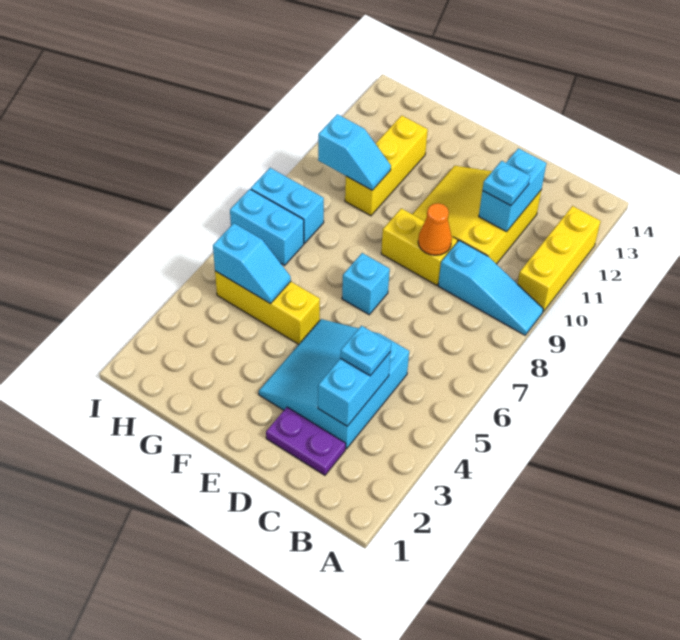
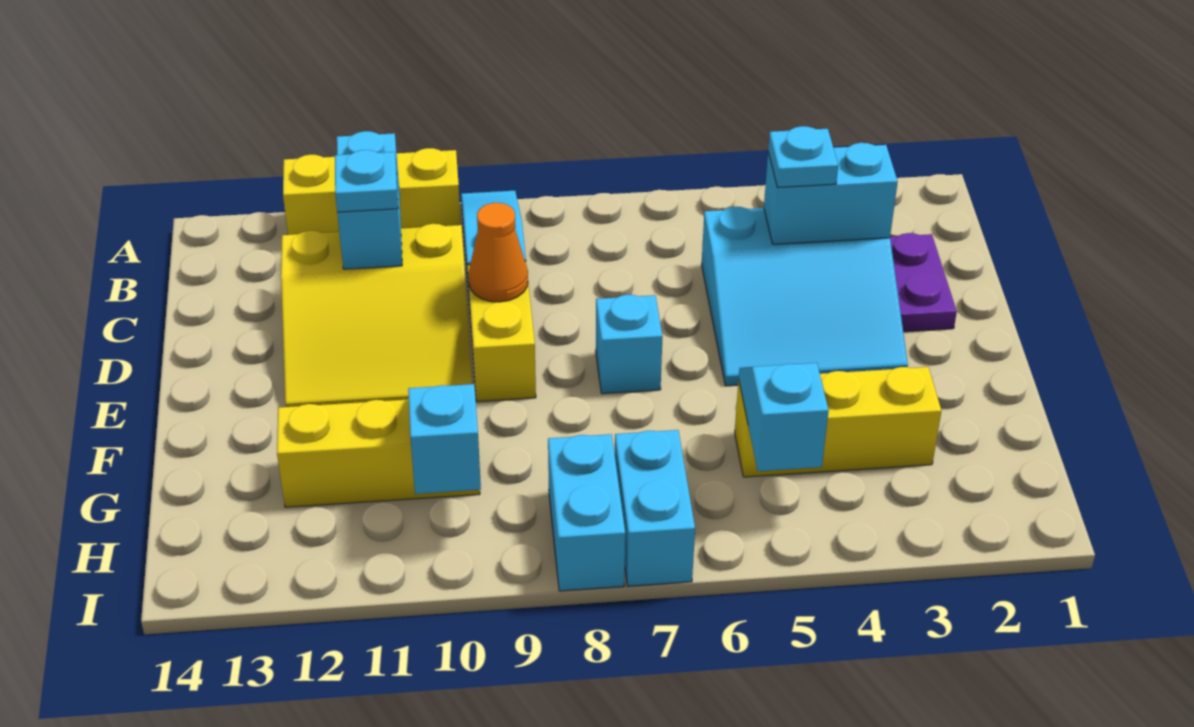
cyan 1x2 brick [479,148,546,232] -> cyan 1x2 brick turned to [337,131,402,269]
yellow 1x3 brick [215,271,320,344] -> yellow 1x3 brick turned to [735,367,941,477]

